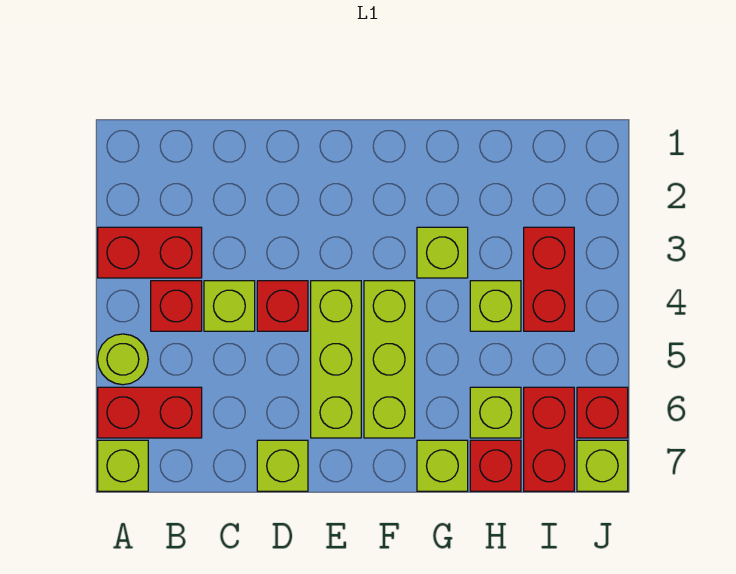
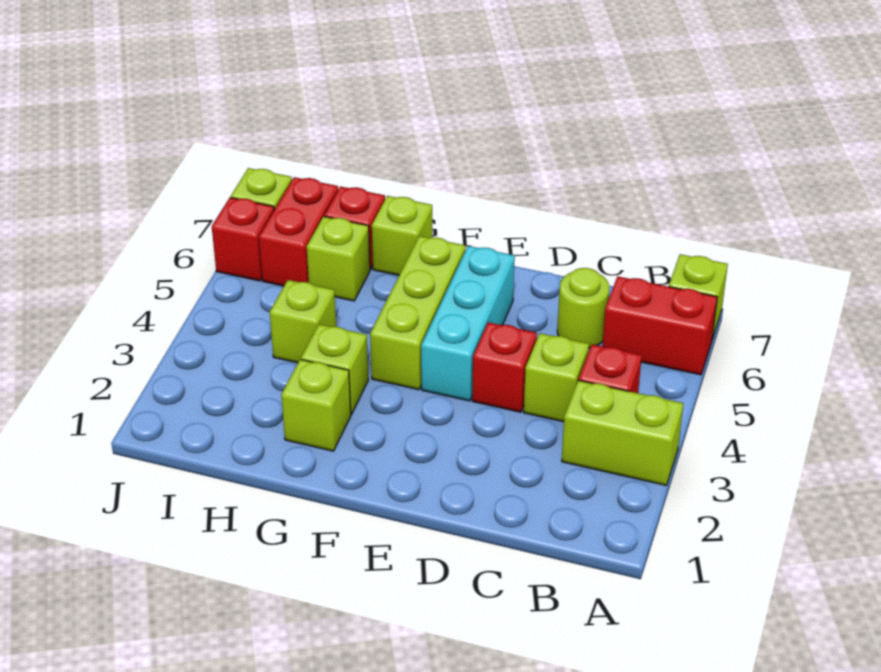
red 1x2 brick [98,227,202,278] -> lime 1x2 brick [562,380,683,485]
lime 1x1 round brick [98,334,148,385] -> lime 1x1 round brick moved to [557,268,610,348]
lime 1x1 brick [257,440,308,491] -> lime 1x1 brick moved to [281,359,351,451]
lime 1x3 brick [311,281,361,438] -> cyan 1x3 brick [421,246,515,401]
red 1x2 brick [524,227,574,331] -> none

